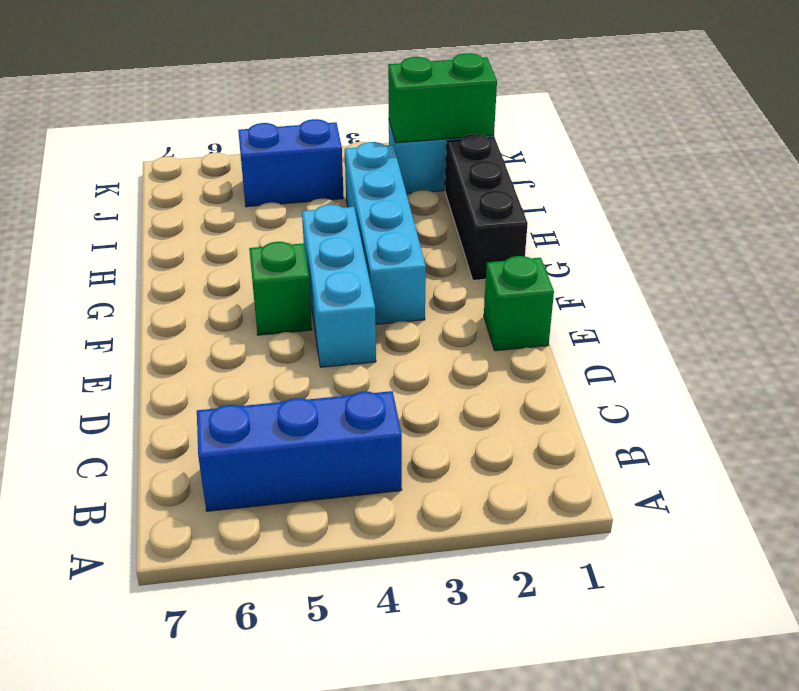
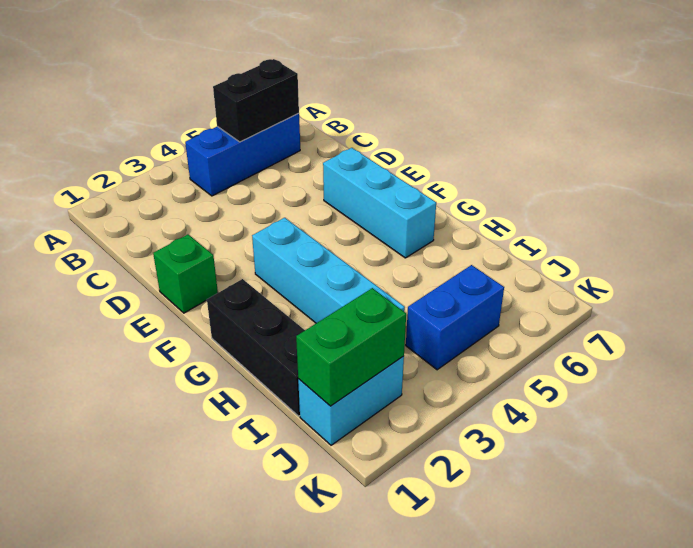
none -> black 1x2 brick [213,59,299,142]
cyan 1x3 brick [302,204,376,367] -> cyan 1x3 brick moved to [323,148,436,258]
green 1x1 brick [249,242,312,335] -> none

